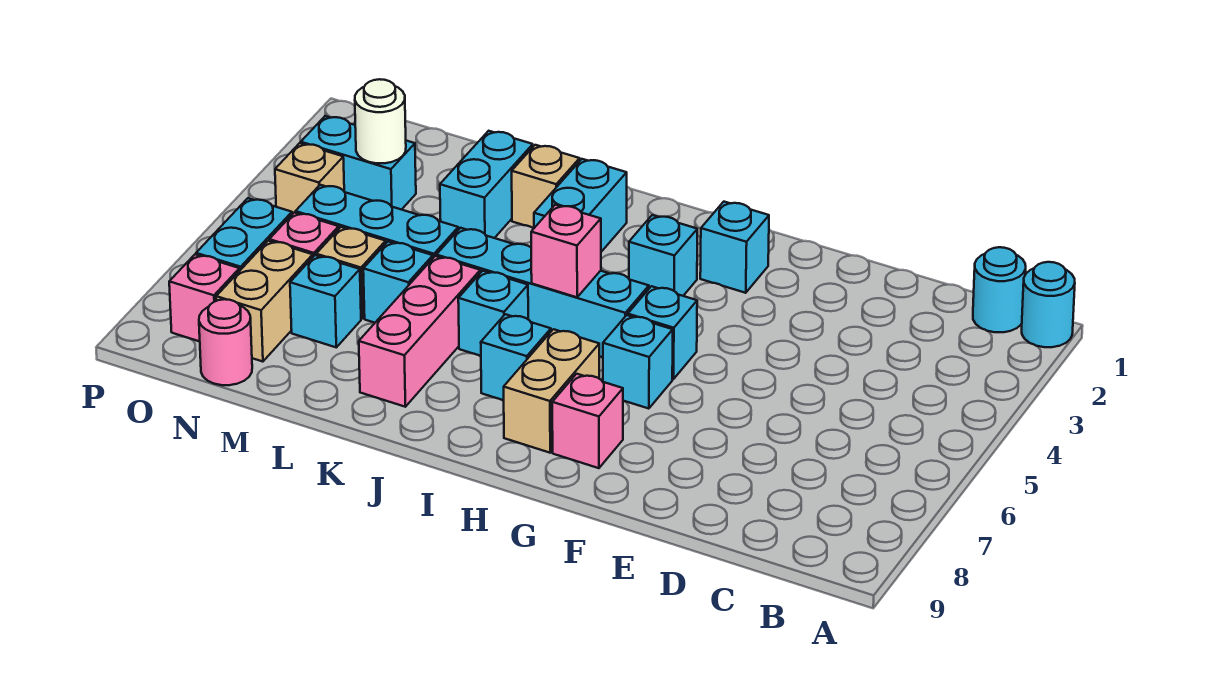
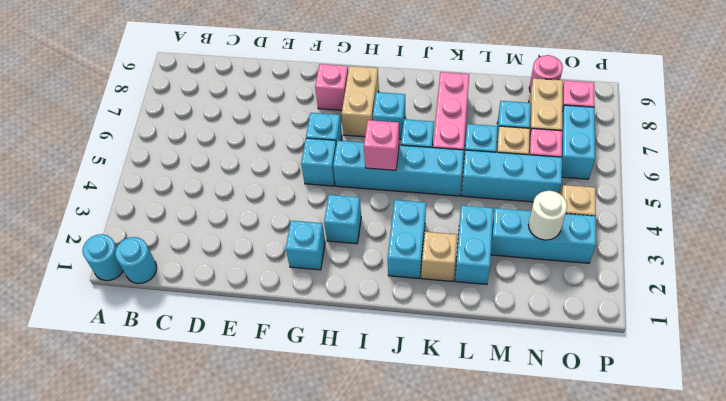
cyan 1x2 brick [301,116,416,210] -> cyan 1x3 brick [491,208,596,263]

